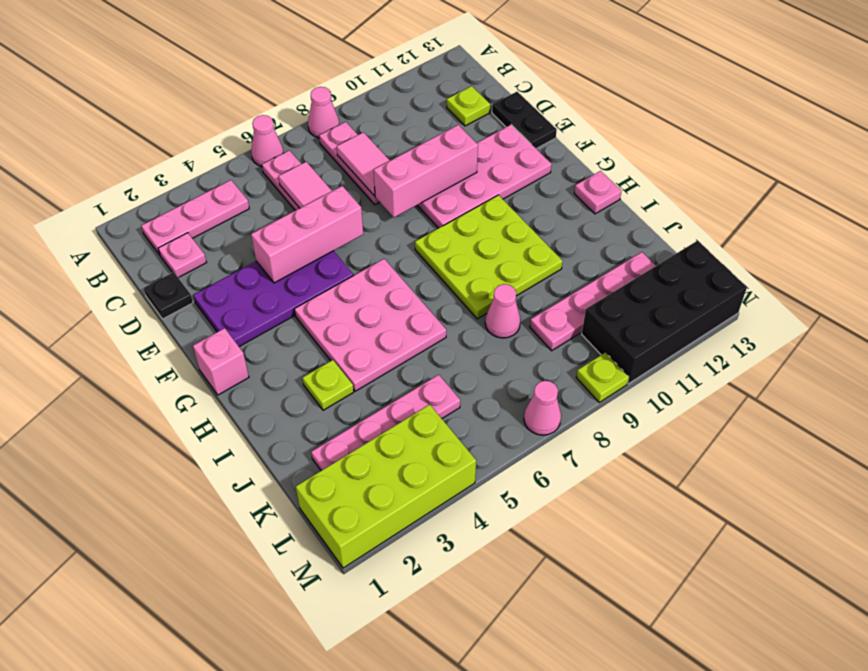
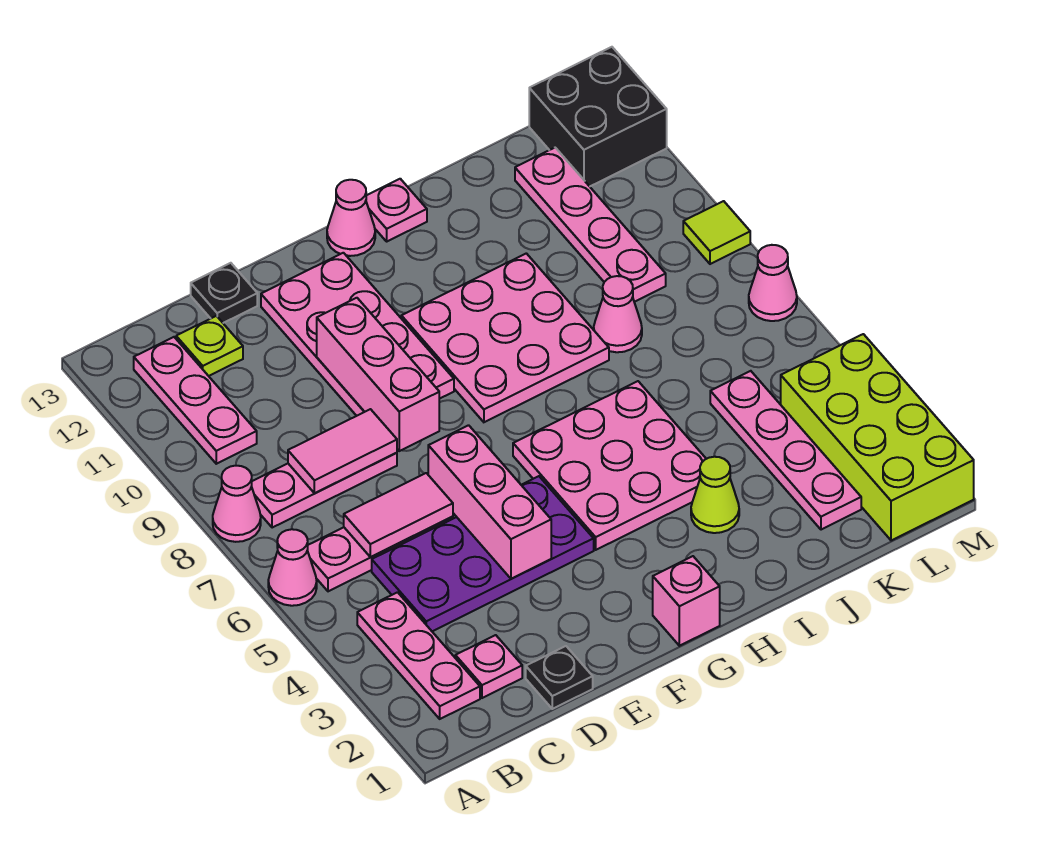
none -> pink 1x3 plate [134,337,257,464]
black 1x2 plate [492,92,557,149] -> black 1x1 plate [191,263,257,323]
purple 2x4 plate [194,251,354,347] -> purple 2x4 plate turned to [372,476,594,631]
lime 3x3 plate [415,195,563,319] -> pink 3x3 plate [401,253,609,422]
none -> pink 1x1 cone [327,180,375,256]
lime 1x1 plate [302,360,354,410] -> lime 1x1 cone [691,456,739,533]
black 2x4 brick [582,241,747,384] -> black 2x2 brick [529,47,667,186]
lime 1x1 plate [576,352,629,402] -> lime 1x1 tile [683,201,750,264]

